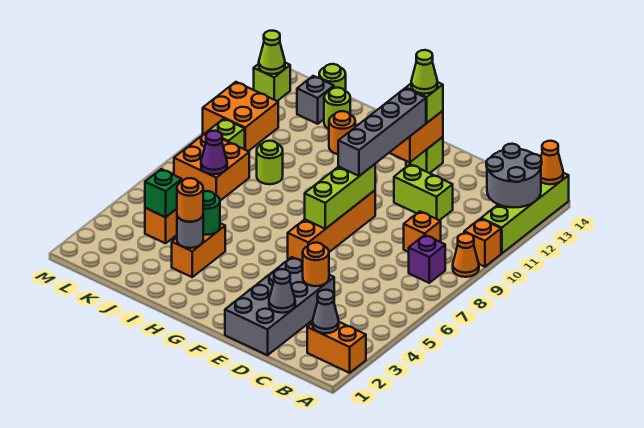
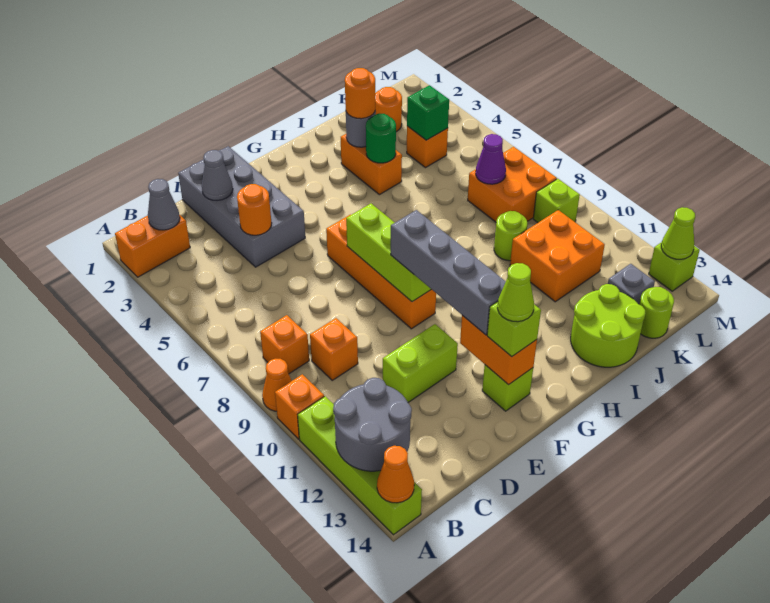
purple 1x1 brick [409,235,445,283] -> orange 1x1 brick [260,315,309,374]
orange 1x1 round brick [329,111,355,154] -> orange 1x1 round brick moved to [375,87,402,132]
lime 1x1 round brick [324,88,350,129] -> lime 2x2 round brick [571,284,646,367]
orange 2x2 brick [203,82,278,151] -> orange 2x2 brick moved to [510,210,605,302]

